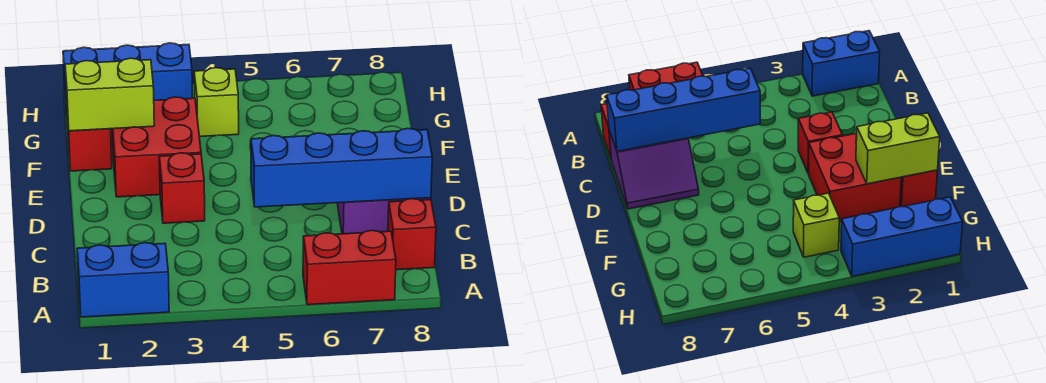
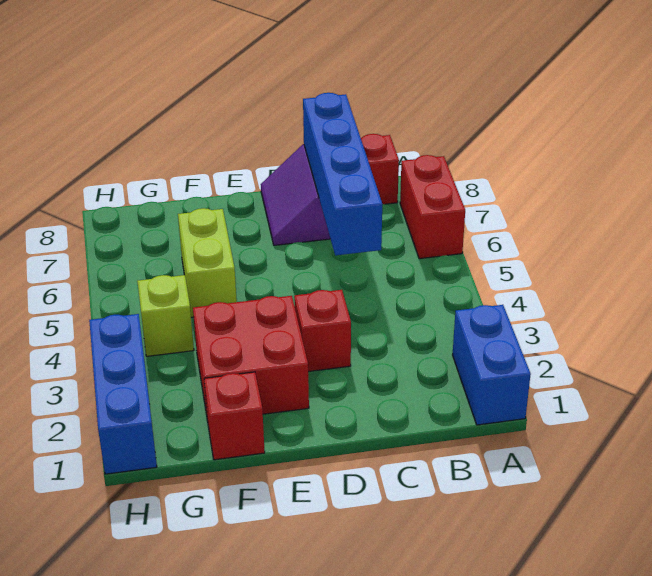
lime 1x2 brick [65,58,154,131] -> lime 1x2 brick moved to [178,208,237,317]

